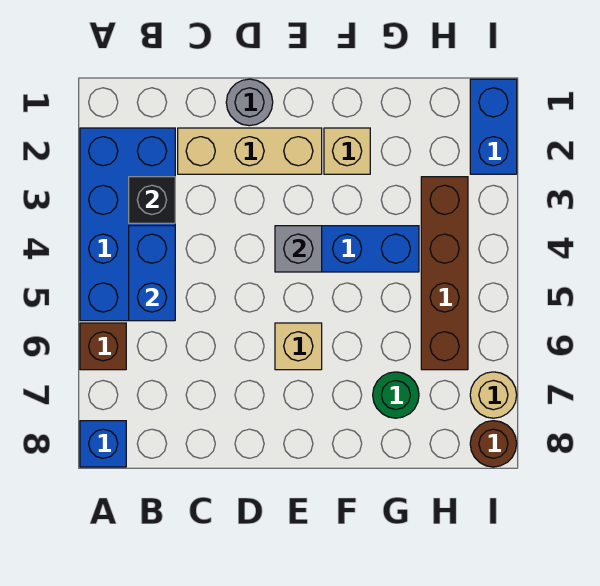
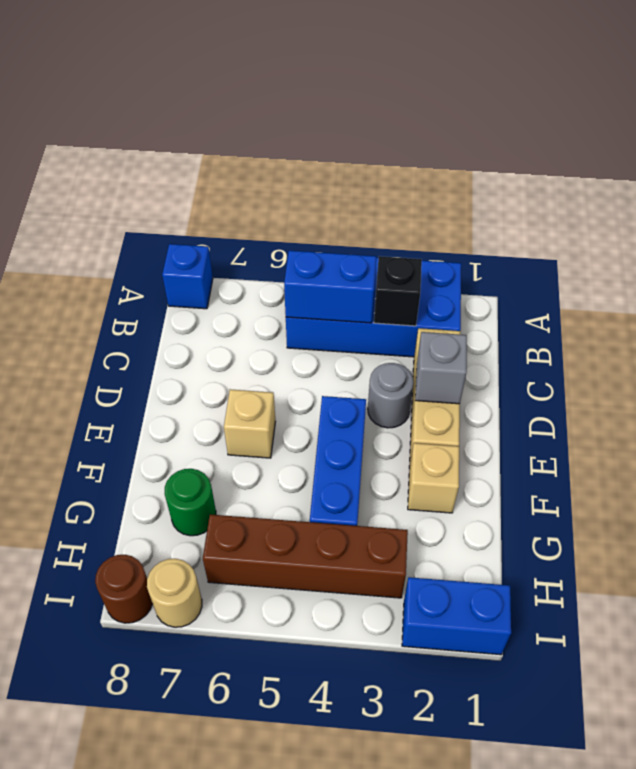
brown 1x1 brick [80,323,126,370] -> none
grey 1x1 round brick [226,79,273,126] -> grey 1x1 round brick moved to [368,363,414,428]
grey 1x1 brick [275,226,322,272] -> grey 1x1 brick moved to [415,332,467,404]

